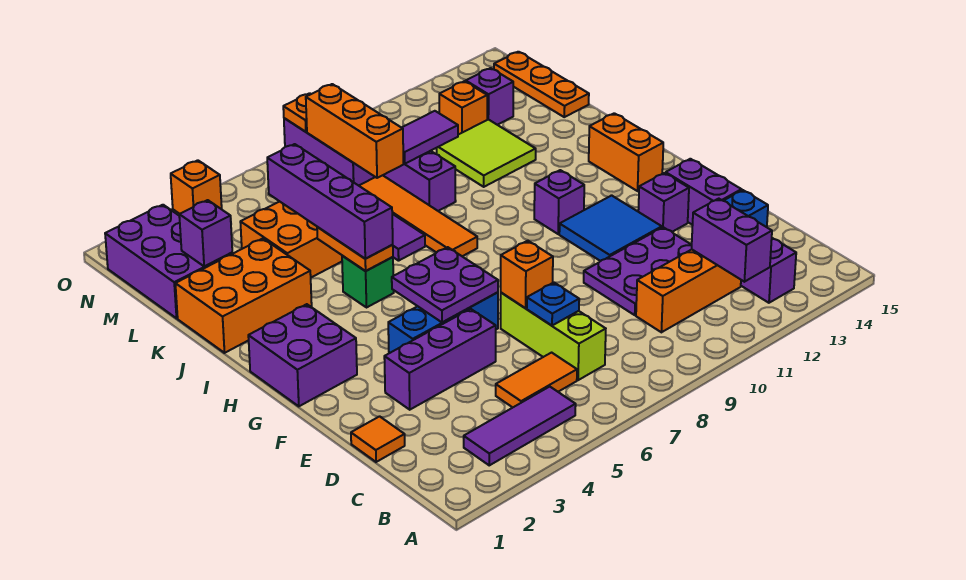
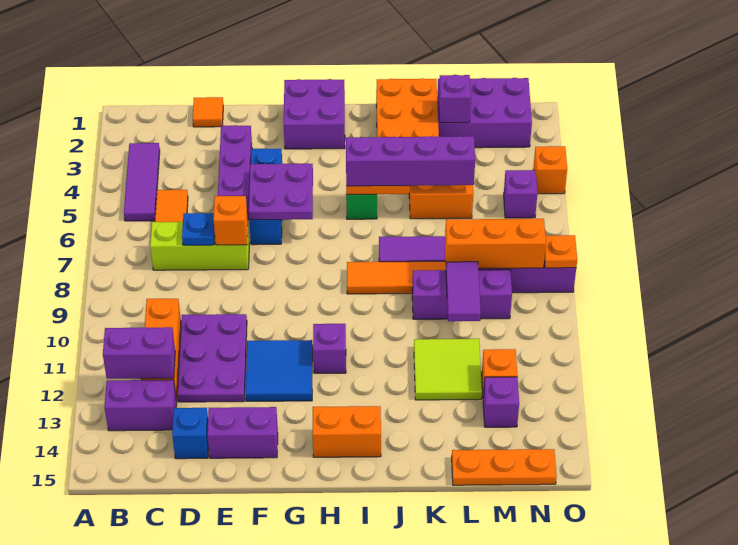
purple 1x1 brick [638,173,689,232] -> purple 1x1 brick moved to [504,170,537,218]

